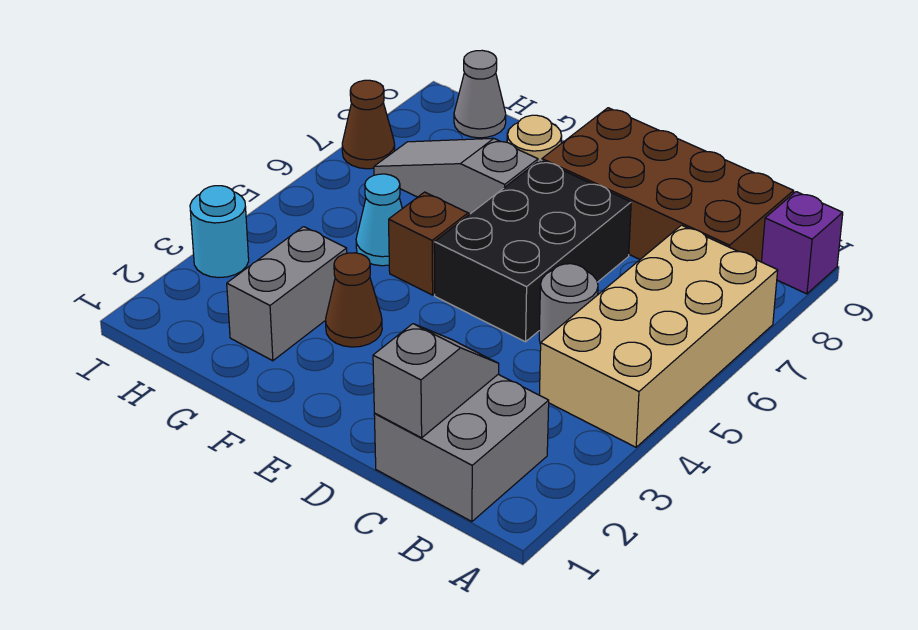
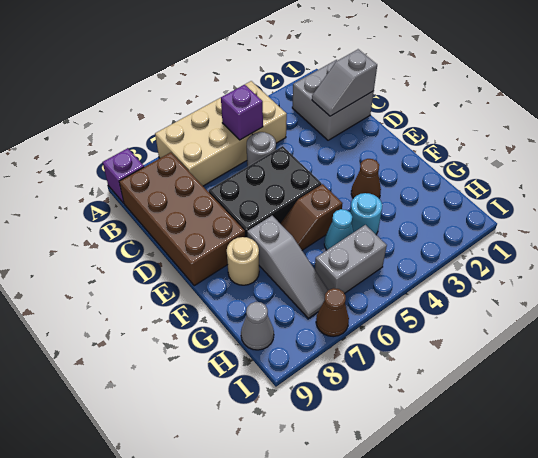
none -> purple 1x1 brick [221,85,263,140]
grey 1x2 brick [227,227,347,361] -> grey 1x2 brick moved to [315,225,387,294]
cyan 1x1 round brick [190,186,249,278] -> cyan 1x1 round brick moved to [350,193,382,234]

